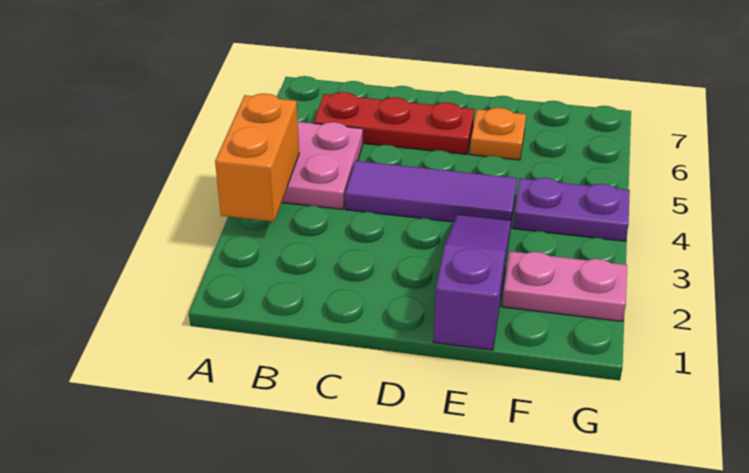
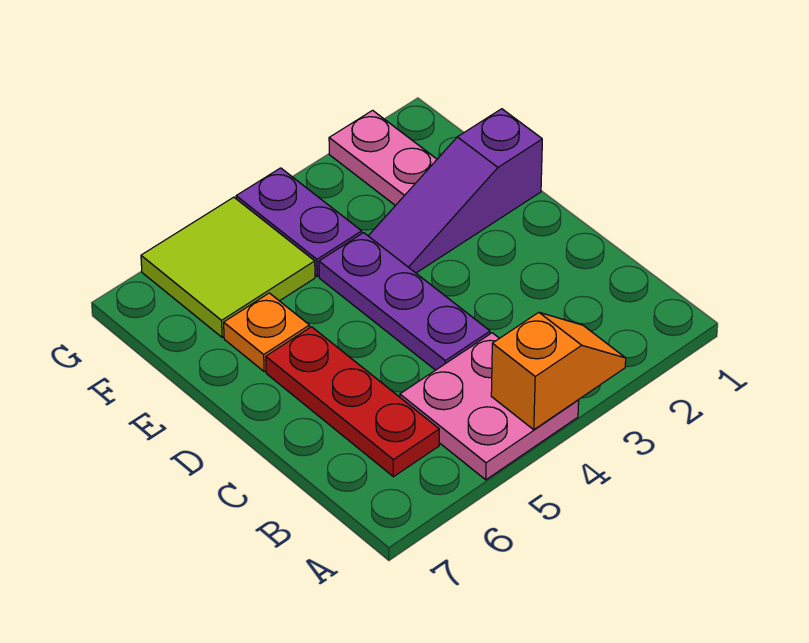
orange 1x2 brick [215,93,299,222] -> orange 1x2 slope [491,313,626,430]
purple 1x3 tile [345,161,517,222] -> purple 1x3 plate [319,233,490,370]
none -> lime 2x2 tile [141,197,315,337]

